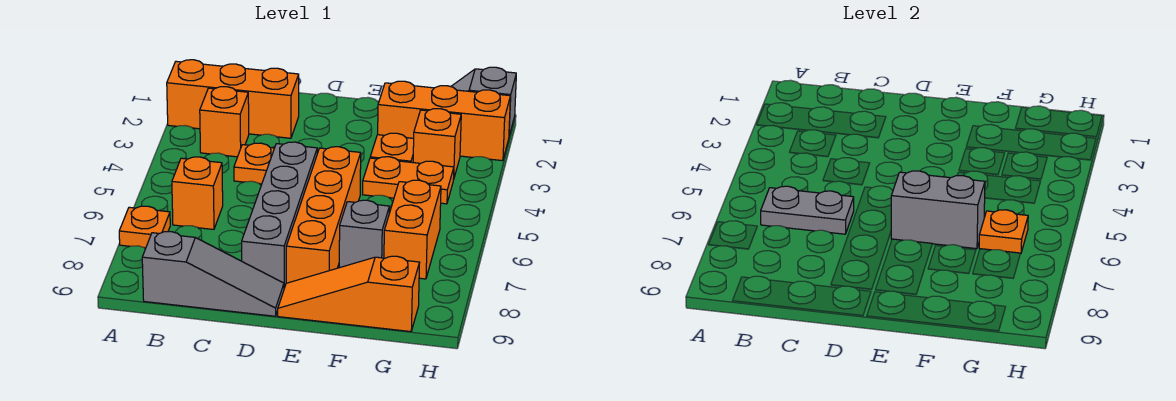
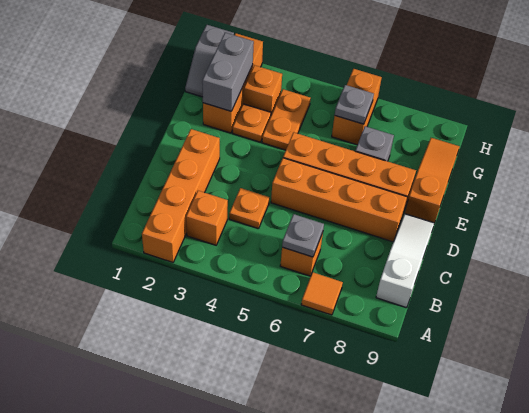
orange 1x3 brick [167,60,299,138] -> orange 1x4 brick [142,129,220,262]
orange 1x1 plate [119,206,170,248] -> orange 1x1 tile [301,272,343,315]
grey 1x2 plate [761,186,854,234] -> grey 1x1 plate [282,214,324,257]
grey 1x3 slope [142,232,284,316] -> white 1x3 slope [376,214,434,308]
grey 1x4 brick [242,142,317,288] -> orange 1x4 brick [271,158,407,242]
grey 1x2 brick [891,171,985,249] -> grey 1x2 brick moved to [202,33,254,111]
orange 1x3 slope [278,256,420,332] -> orange 1x3 slope turned to [405,138,460,223]
orange 1x2 brick [384,180,441,279] -> orange 1x2 brick turned to [332,69,382,145]
orange 1x1 plate [979,210,1028,253] -> grey 1x1 plate [335,85,374,124]

